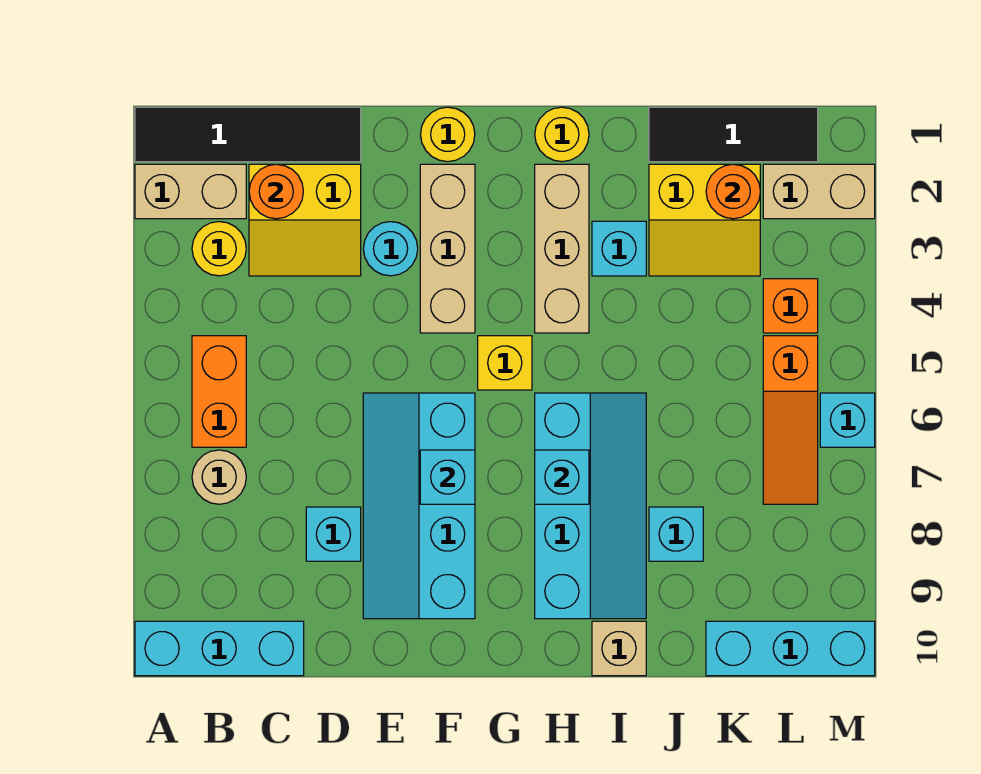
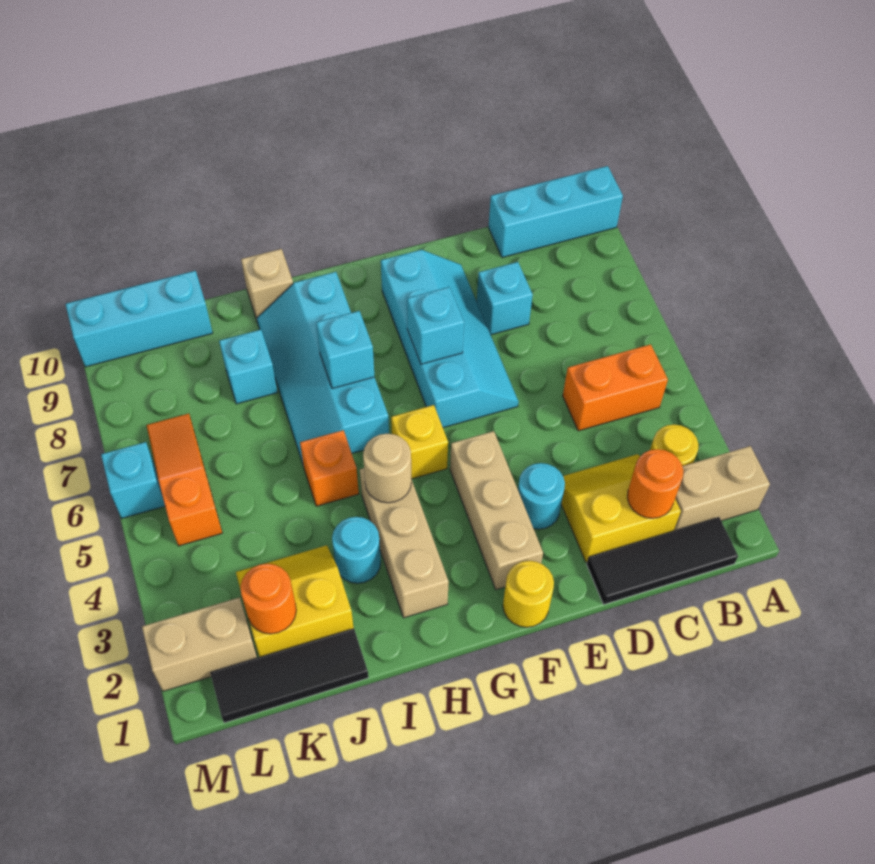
black 1x4 tile [135,107,361,162] -> black 1x3 tile [587,517,738,604]
orange 1x2 brick [192,336,246,447] -> orange 1x2 brick turned to [563,344,668,431]
tan 1x1 round brick [192,450,246,504] -> tan 1x1 round brick moved to [363,434,411,503]
yellow 1x1 round brick [535,107,589,162] -> none
cyan 1x1 brick [592,221,646,276] -> cyan 1x1 round brick [332,517,381,583]
orange 1x1 brick [763,279,818,333] -> orange 1x1 brick moved to [300,430,359,506]

